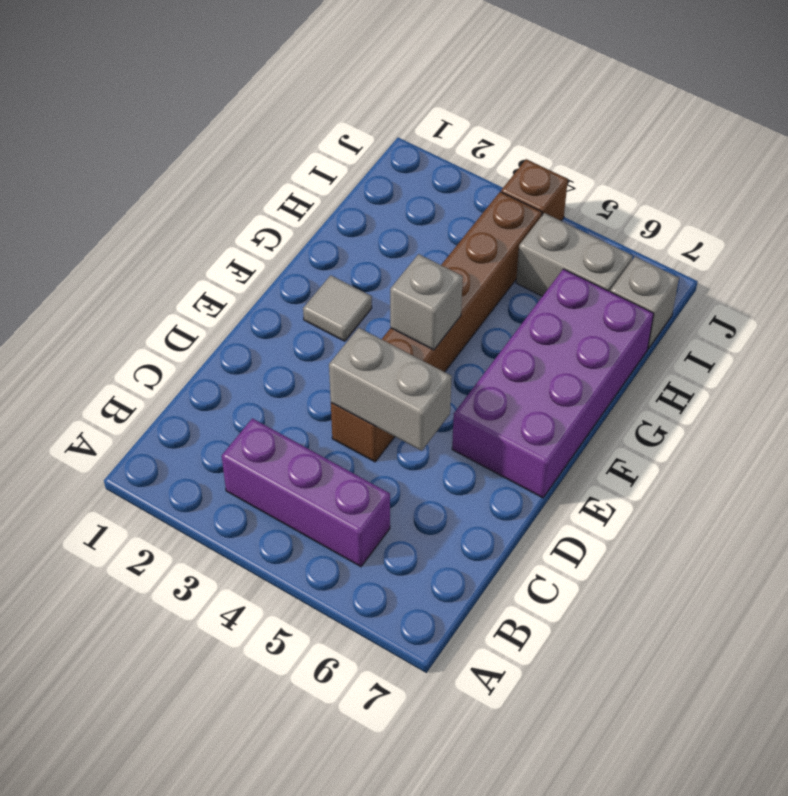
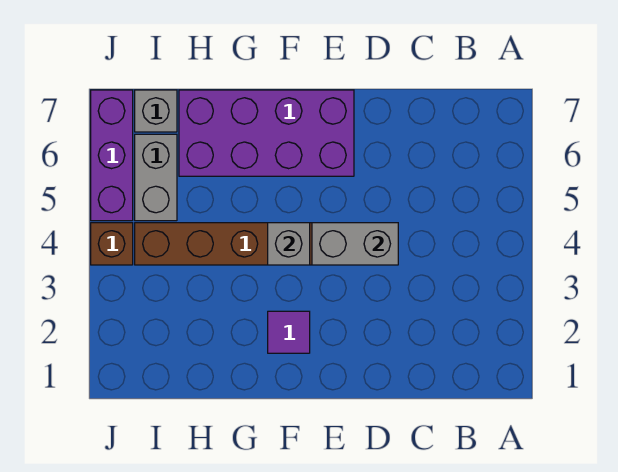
purple 1x3 brick [222,418,390,567] -> purple 1x3 brick moved to [91,90,133,221]
grey 1x2 brick [329,328,452,451] -> grey 1x2 brick turned to [312,223,398,265]
grey 1x1 tile [303,275,372,341] -> purple 1x1 tile [268,311,310,353]

